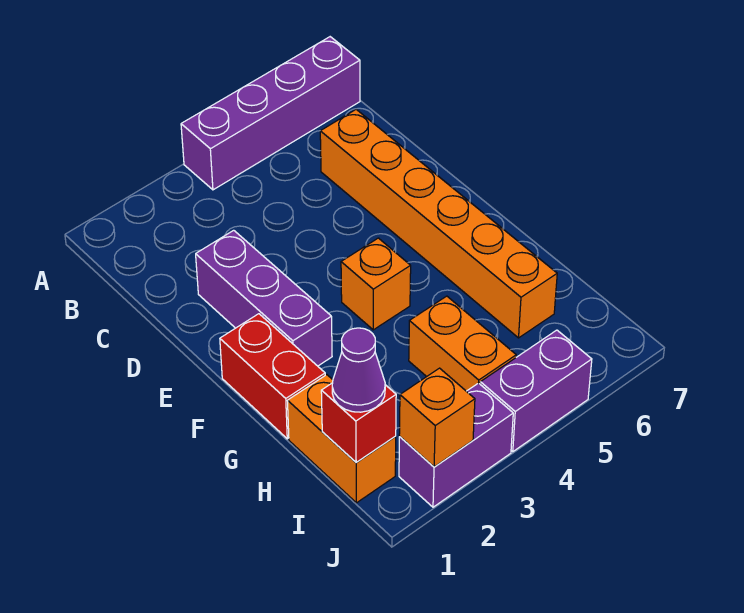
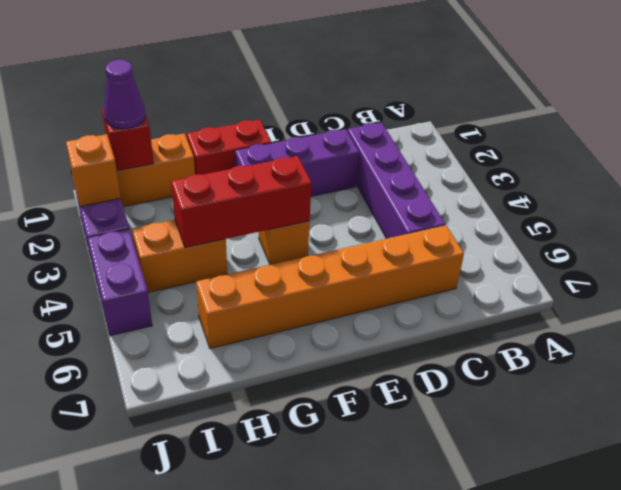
purple 1x4 brick [181,37,360,190] -> purple 1x4 brick moved to [347,122,445,239]
none -> red 1x3 brick [171,156,311,247]

